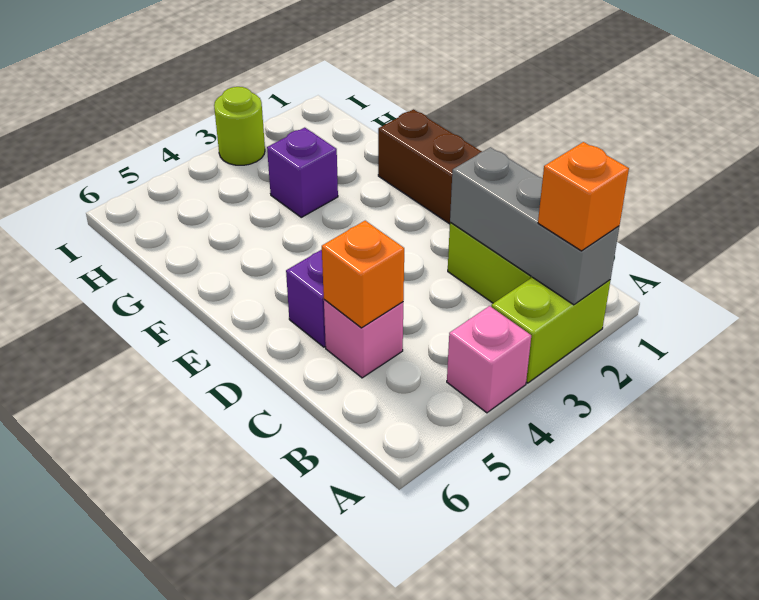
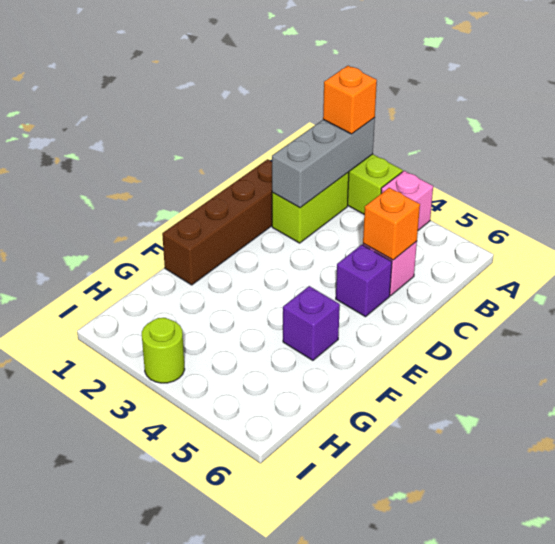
purple 1x1 brick [267,128,338,217] -> purple 1x1 brick moved to [283,286,340,360]

